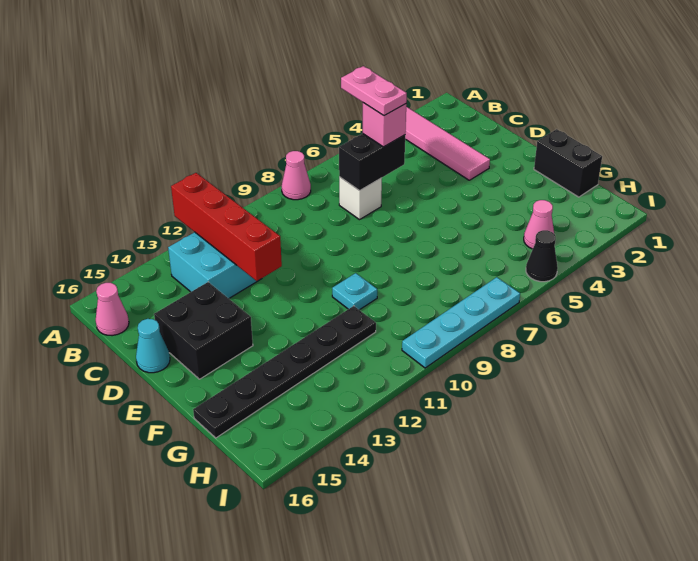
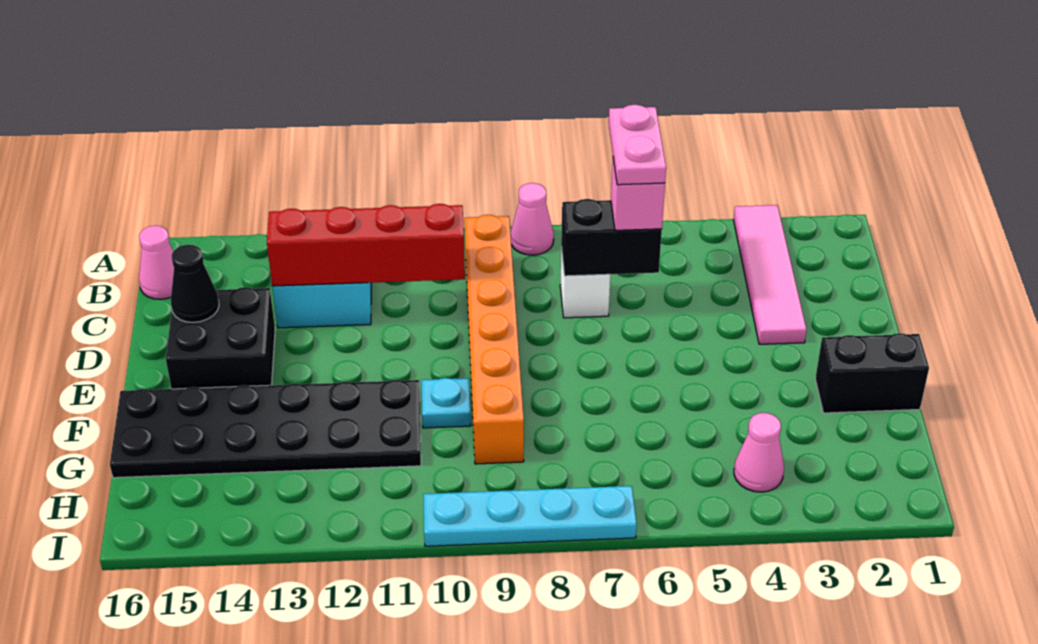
red 1x4 brick [171,173,282,281] -> red 1x4 brick turned to [267,204,465,286]
none -> orange 1x6 brick [465,215,524,464]
cyan 1x1 cone [136,319,170,373] -> none
black 1x2 brick [534,129,602,197] -> black 1x2 brick turned to [815,333,929,413]
black 1x6 plate [193,306,376,438] -> black 2x6 plate [110,380,421,478]
black 1x1 cone [526,230,558,282] -> black 1x1 cone moved to [171,245,219,322]

